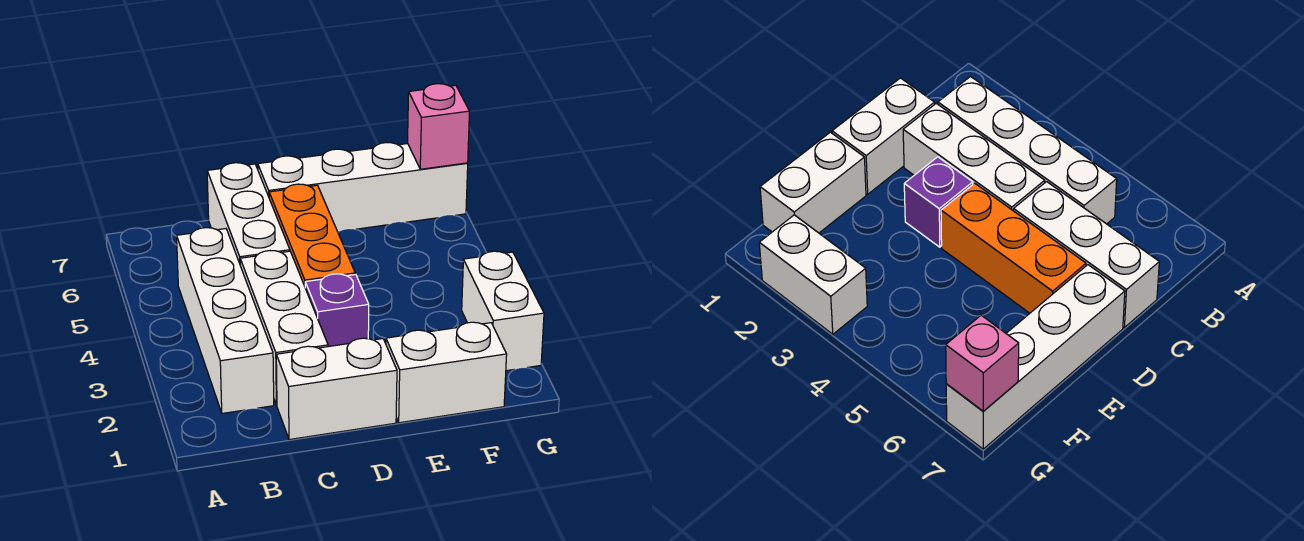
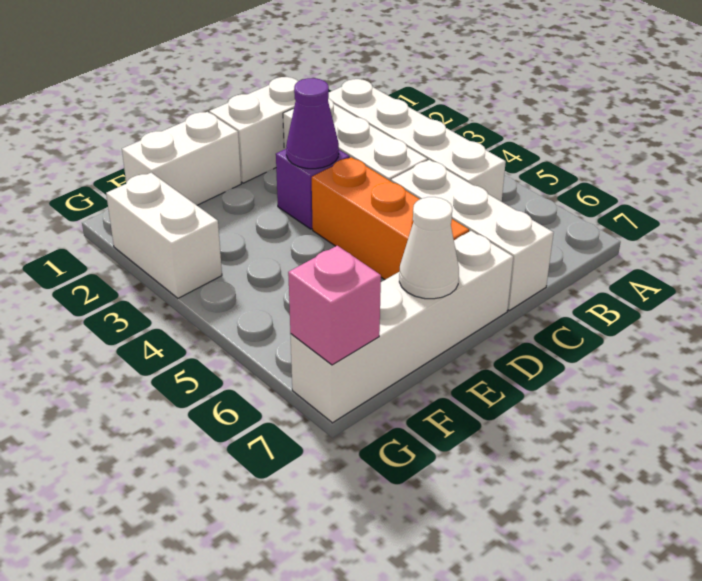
none -> purple 1x1 cone [286,78,339,169]
none -> white 1x1 cone [399,197,459,299]

